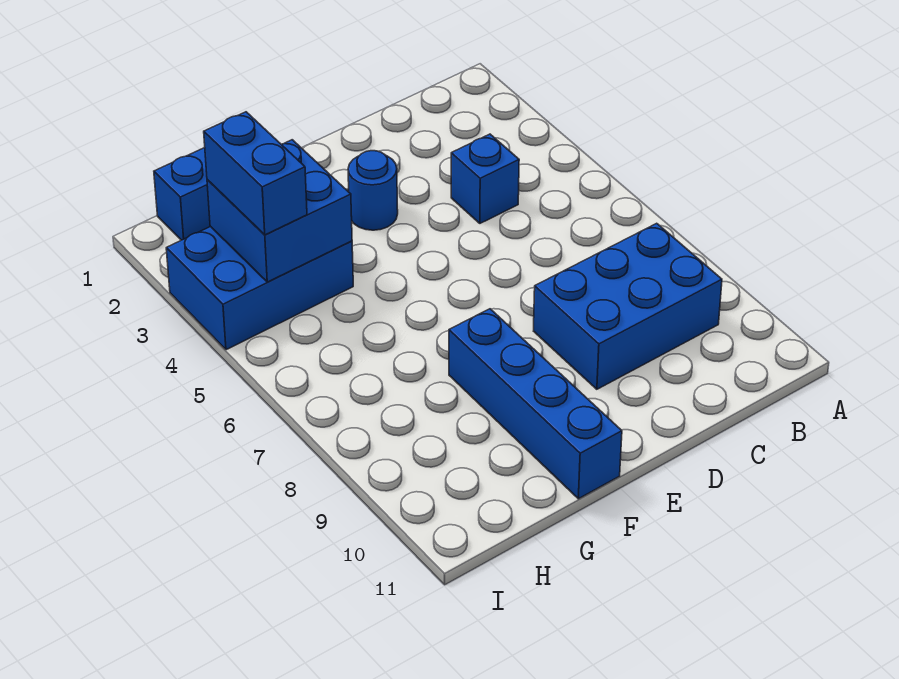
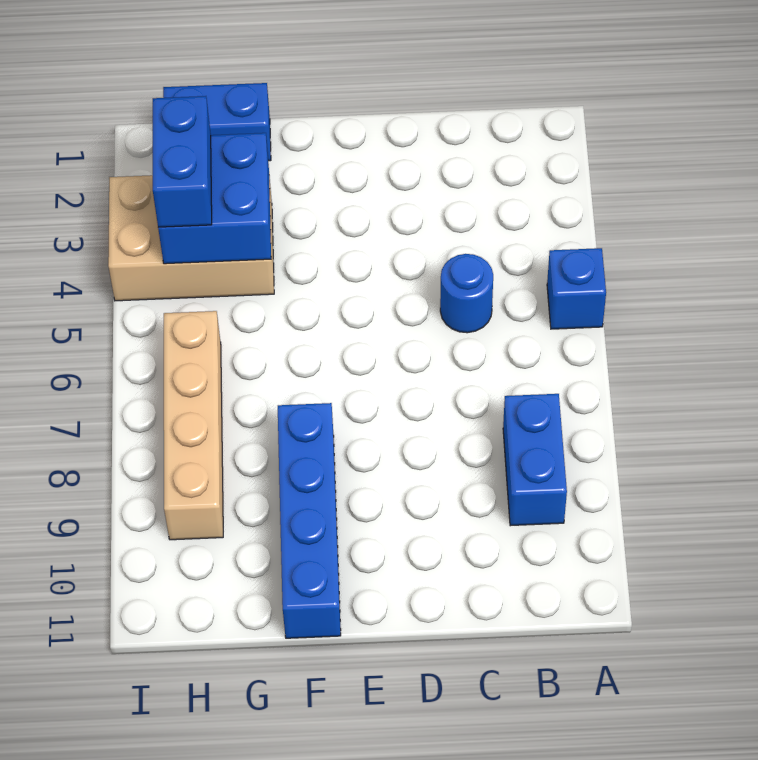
blue 2x3 brick [534,223,722,389] -> blue 1x2 brick [503,394,567,526]
blue 1x1 brick [451,134,519,223] -> blue 1x1 brick moved to [547,248,606,329]
blue 1x1 round brick [348,151,398,230] -> blue 1x1 round brick moved to [440,254,493,333]
blue 2x3 brick [166,226,353,350] -> tan 2x3 brick [108,175,274,301]
none -> tan 1x4 brick [164,311,223,540]

